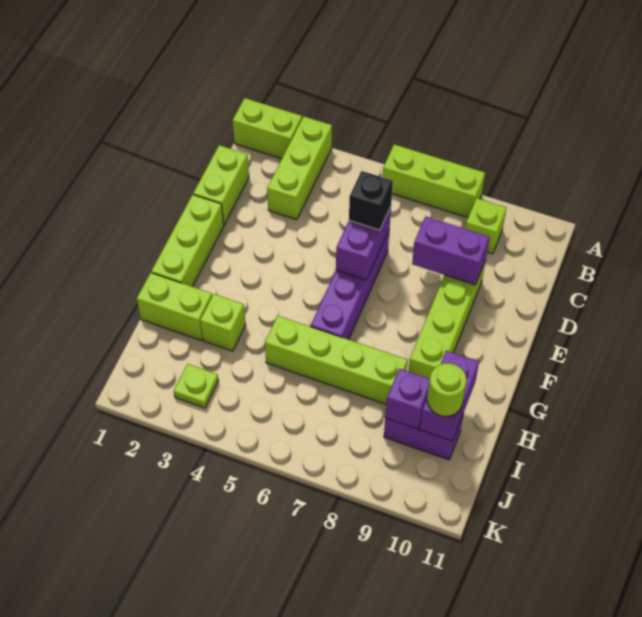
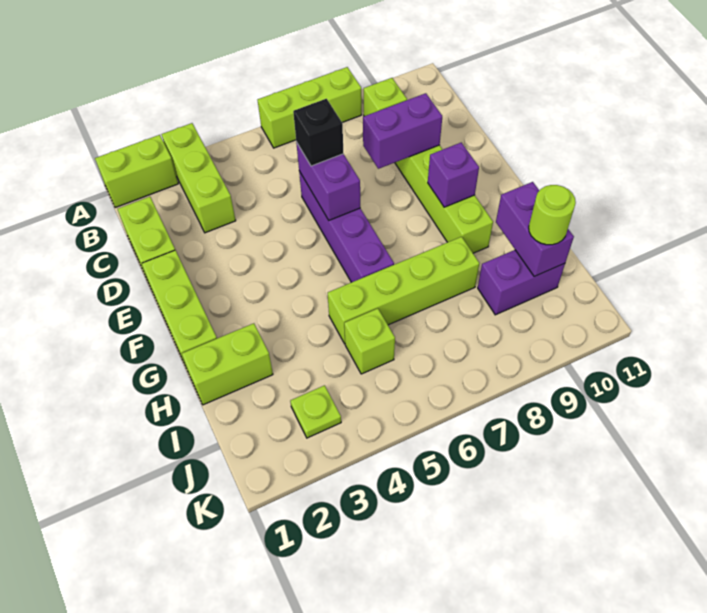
lime 1x1 brick [200,294,246,351] -> lime 1x1 brick moved to [344,308,395,374]
purple 1x1 brick [385,369,430,429] -> purple 1x1 brick moved to [428,143,479,207]

